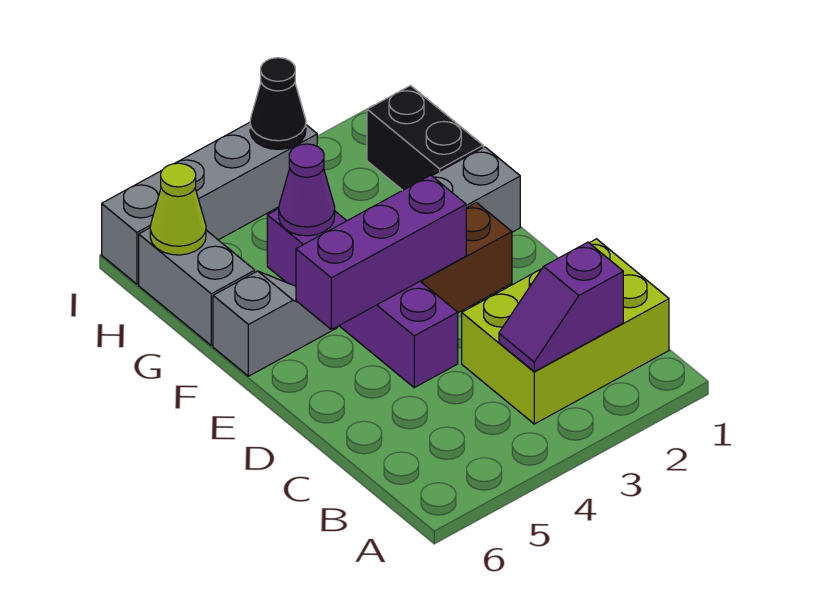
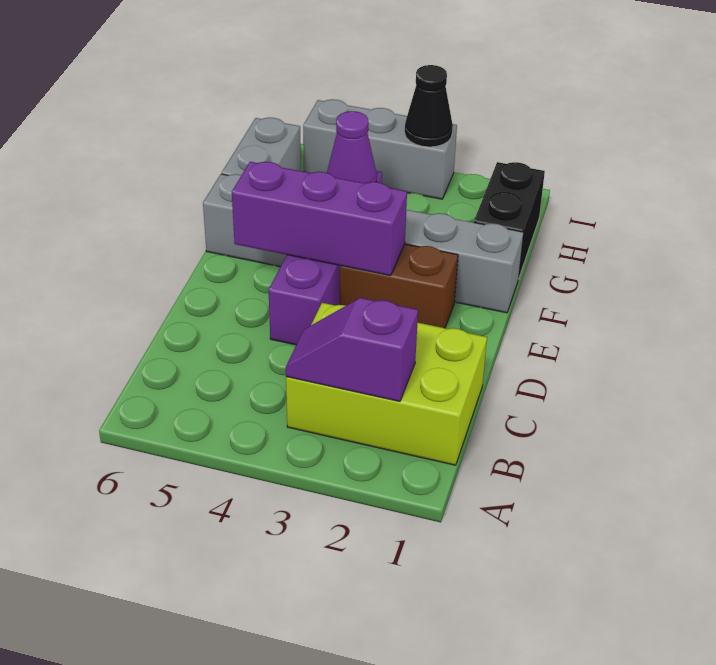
lime 1x1 cone [150,163,206,255] -> none
grey 1x4 brick [102,122,317,284] -> grey 1x3 brick [303,99,457,199]

